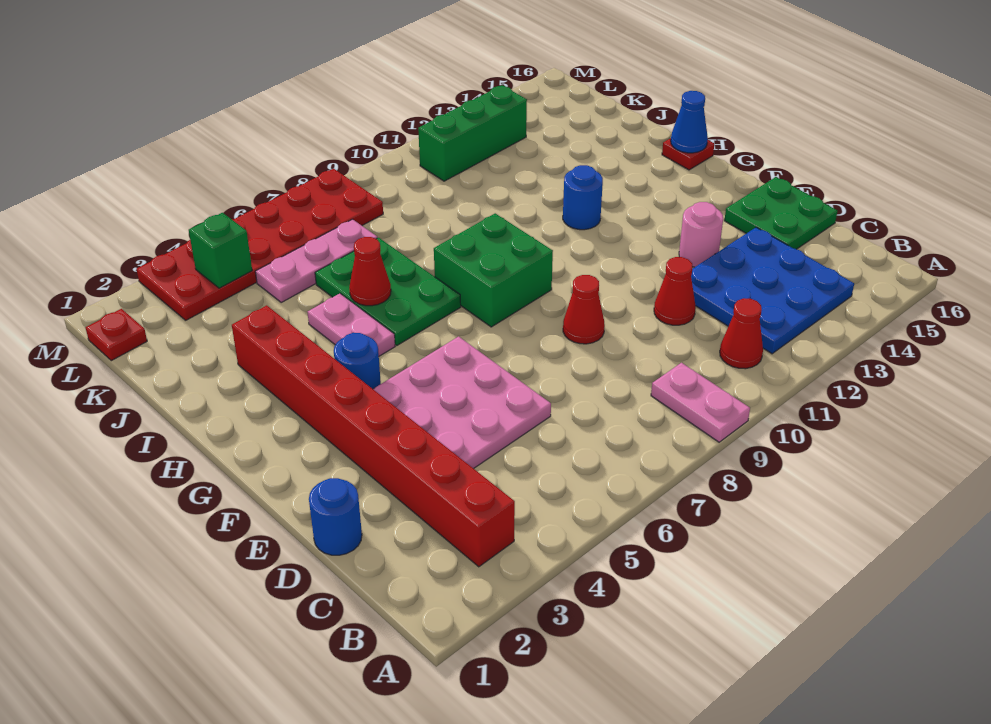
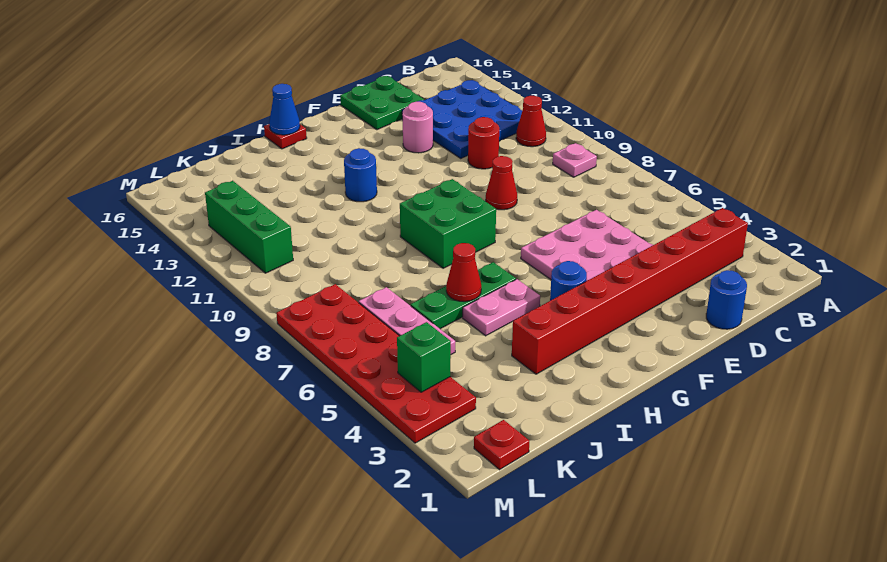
pink 1x2 plate [651,363,750,442] -> pink 1x1 plate [553,143,597,177]
red 1x1 cone [654,257,696,325] -> red 1x1 round brick [468,117,499,169]
green 2x3 plate [315,238,461,345] -> green 1x3 plate [411,262,516,329]

